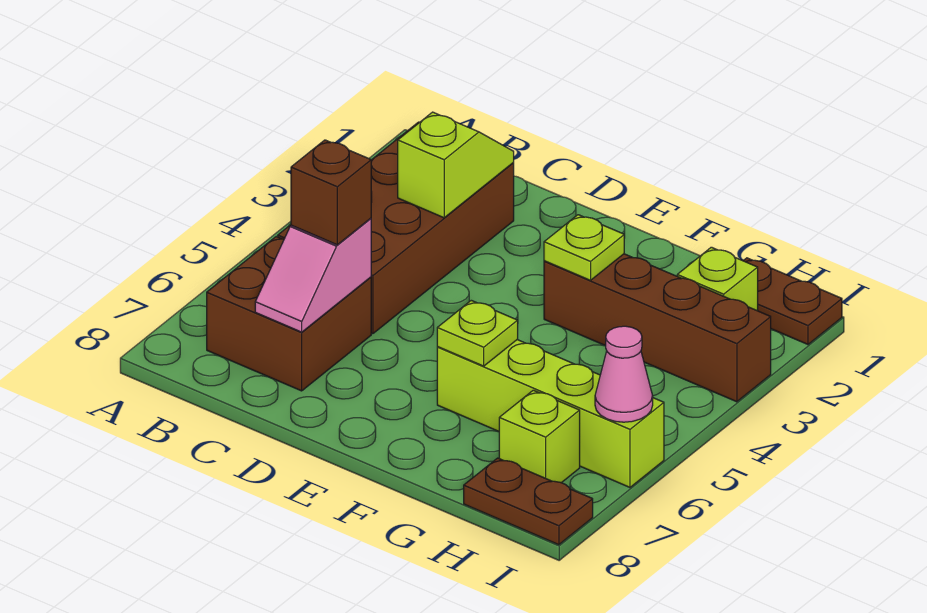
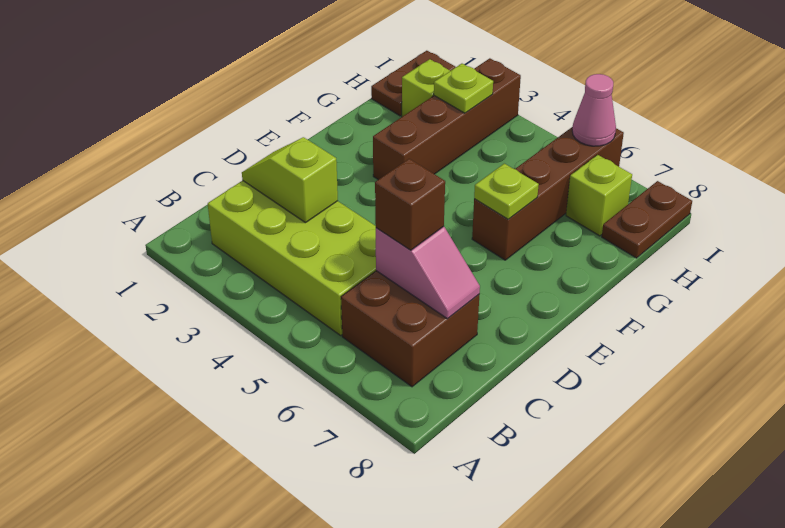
brown 2x4 brick [278,122,514,334] -> lime 2x4 brick [208,180,376,335]
lime 1x1 plate [544,215,624,280] -> lime 1x1 plate moved to [434,64,493,113]
lime 1x4 brick [437,340,664,487] -> brown 1x4 brick [472,127,624,260]

